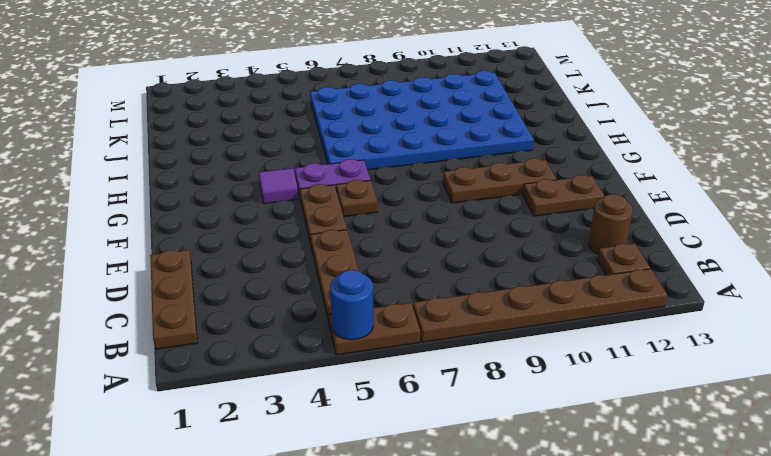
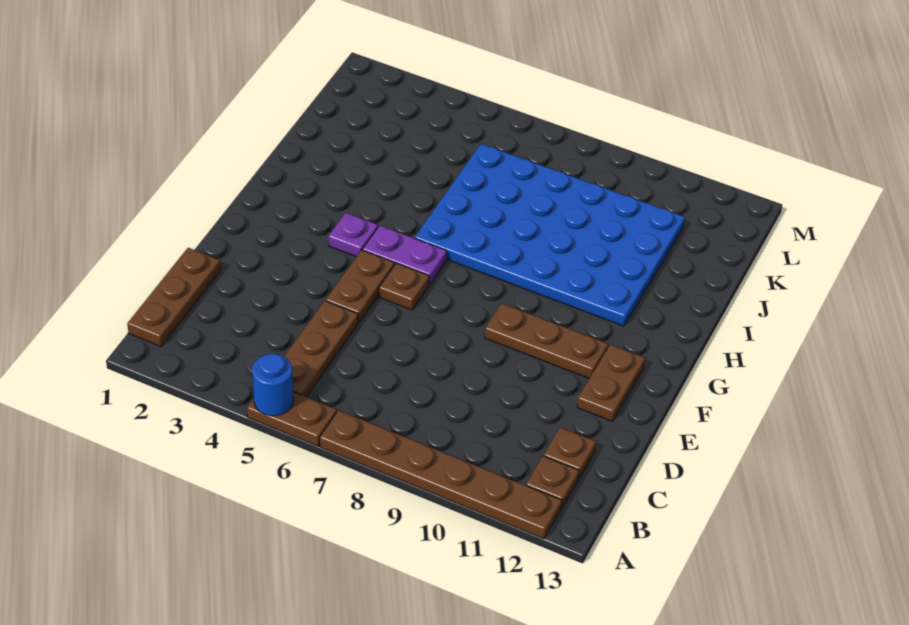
brown 1x1 round brick [589,194,633,254] -> brown 1x1 plate [544,427,596,479]
brown 1x2 plate [523,175,605,216] -> brown 1x2 plate turned to [577,344,645,421]
purple 1x1 tile [259,168,298,204] -> purple 1x1 plate [328,213,378,257]

